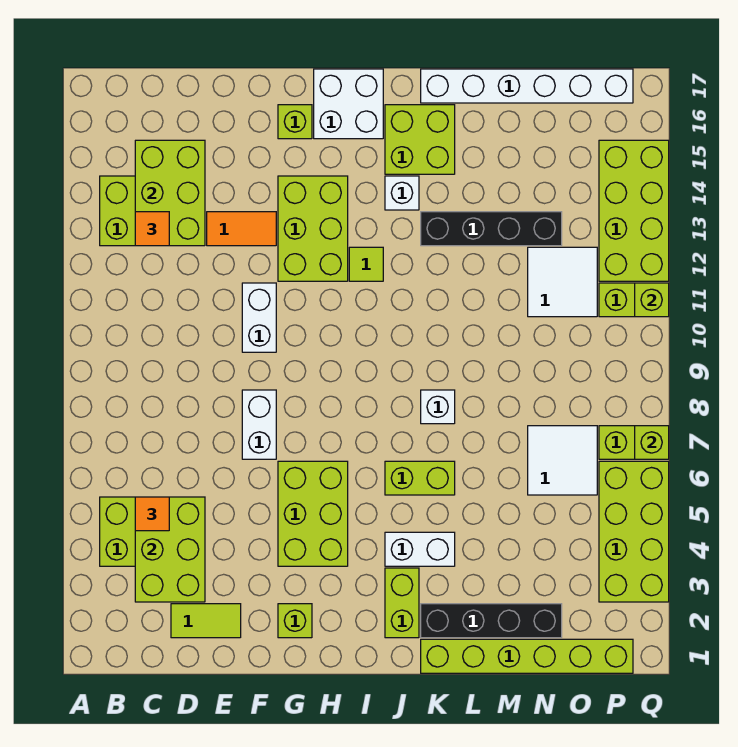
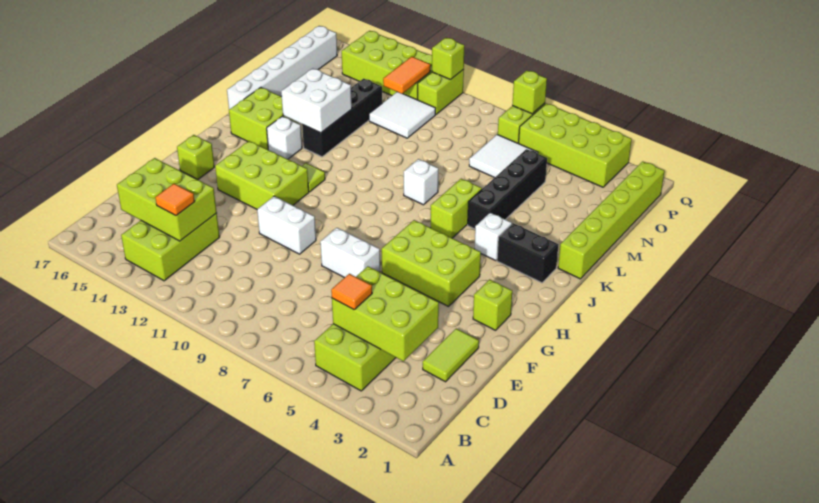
orange 1x2 tile [207,212,276,246] -> orange 1x2 tile moved to [383,57,430,94]
white 2x2 brick [314,69,383,139] -> white 2x2 brick moved to [281,68,352,133]
lime 1x2 brick [385,568,419,638] -> black 1x2 brick [497,223,558,283]
white 1x2 brick [385,532,455,566] -> white 1x1 brick [475,213,512,261]
black 1x4 brick [421,604,562,638] -> black 1x4 brick moved to [468,149,547,229]

